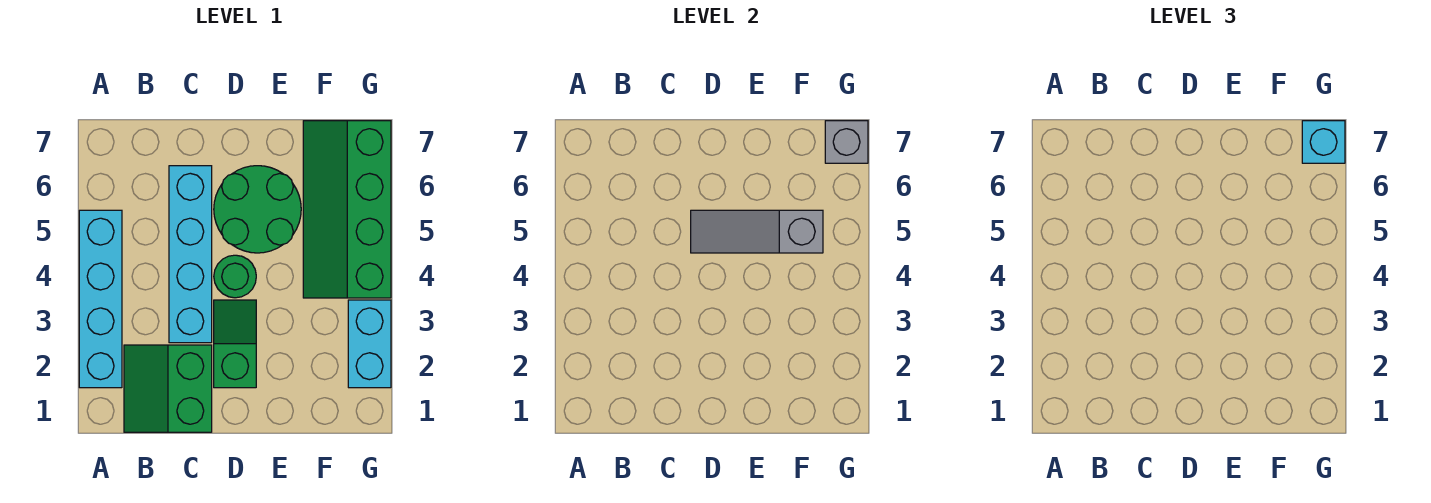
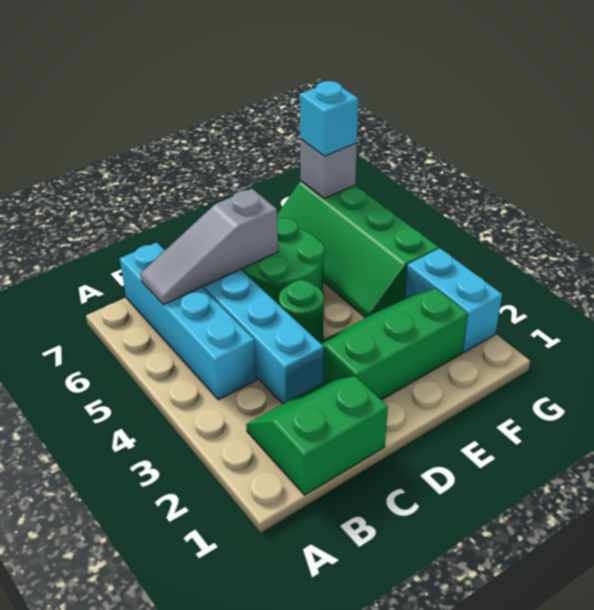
cyan 1x4 brick [79,210,122,388] -> cyan 1x4 brick moved to [120,242,257,400]
green 2x2 slope [124,345,212,432] -> green 2x2 slope turned to [246,376,388,495]
green 1x2 slope [214,300,256,388] -> green 2x3 slope [319,289,468,400]
grey 1x3 slope [691,210,823,253] -> grey 1x3 slope moved to [140,189,278,305]

